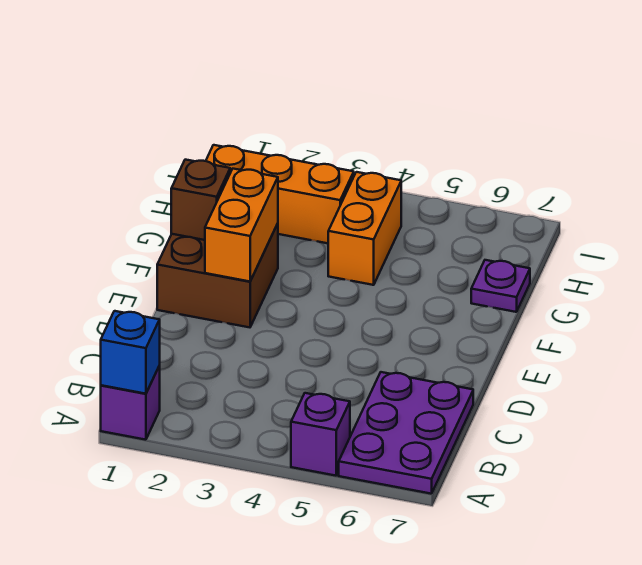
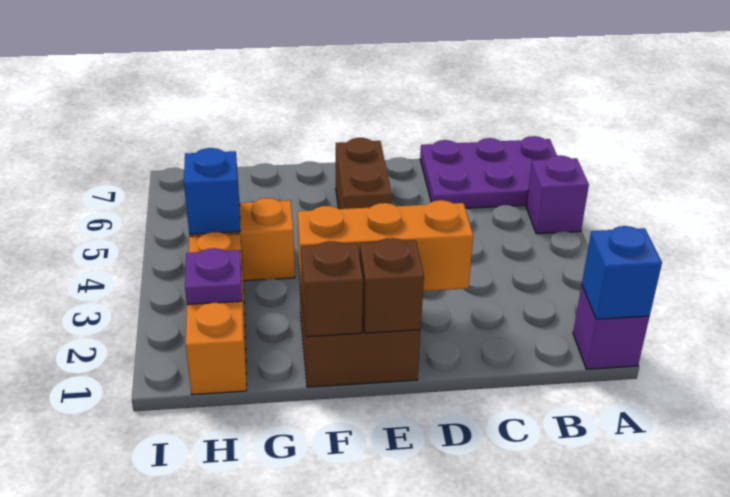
none -> brown 1x1 brick [360,238,424,333]
orange 1x2 brick [205,169,278,282] -> orange 1x3 brick [298,200,473,291]
none -> brown 1x2 brick [336,138,392,209]
purple 1x1 plate [471,260,530,312] -> purple 1x1 plate moved to [185,248,242,304]
none -> blue 1x1 brick [184,148,240,234]

